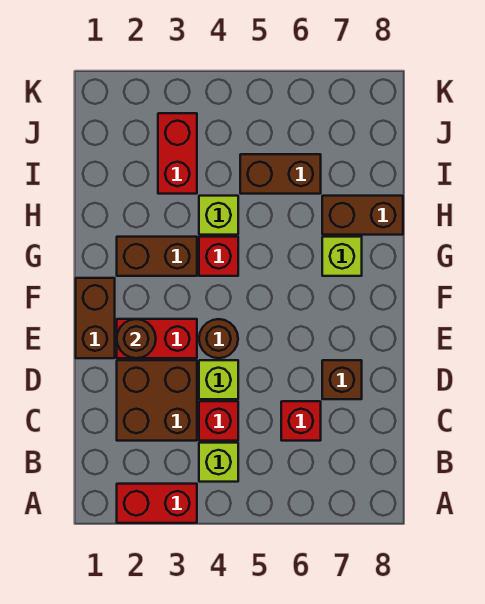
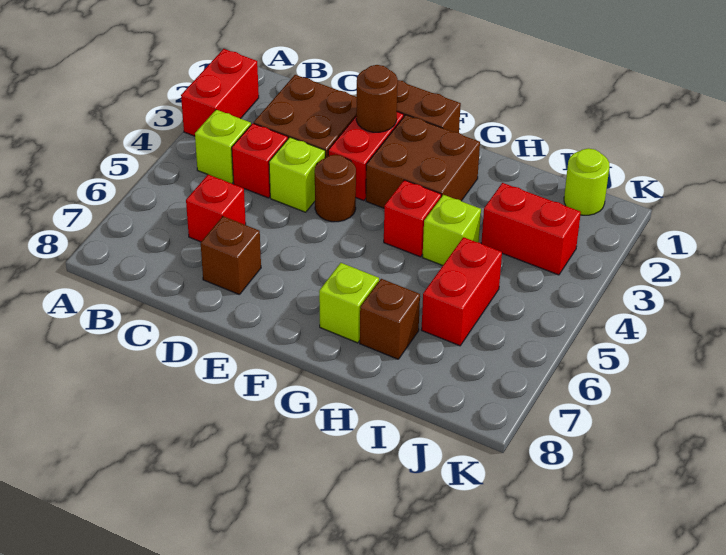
brown 1x2 brick [117,237,197,276] -> brown 2x2 brick [366,115,480,208]
brown 1x2 brick [322,196,403,235] -> brown 1x1 brick [360,279,420,359]
brown 1x2 brick [240,154,321,194] -> red 1x2 brick [421,237,502,346]
none -> lime 1x1 round brick [564,148,610,215]

